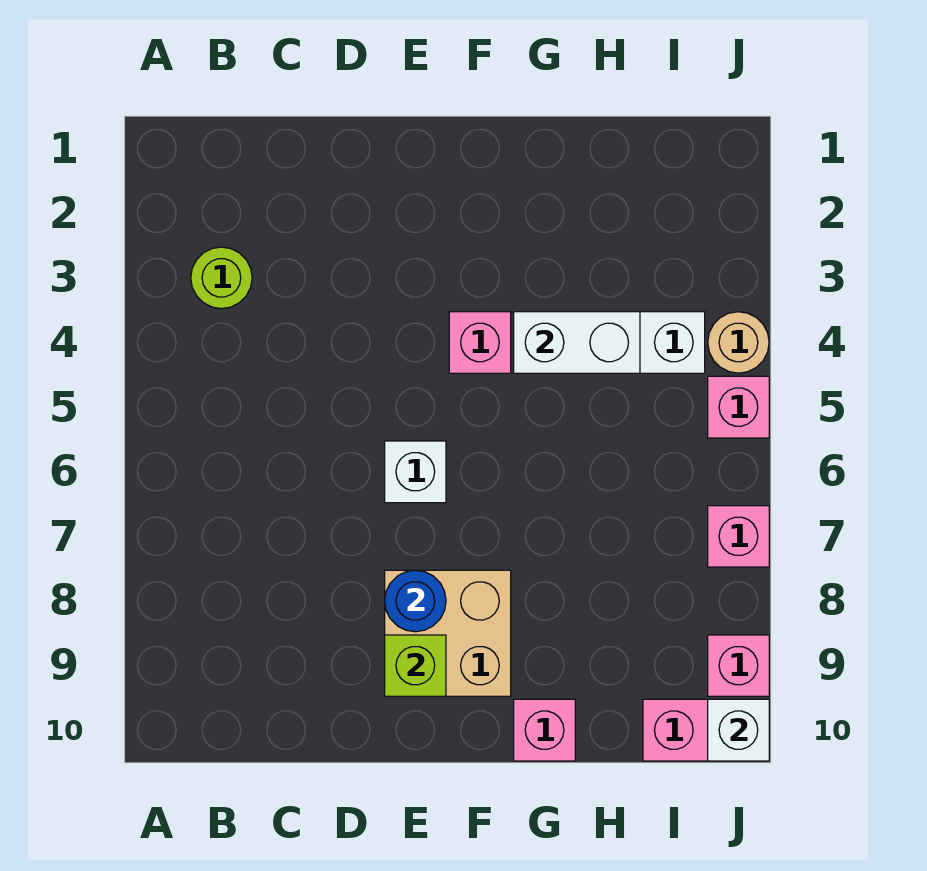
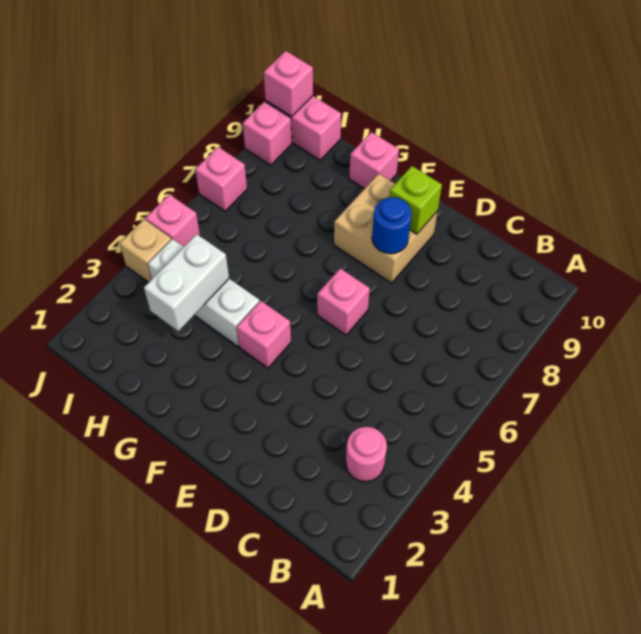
lime 1x1 round brick [191,247,252,309] -> pink 1x1 round brick [346,427,387,482]
white 1x1 brick [385,441,446,503] -> pink 1x1 brick [317,268,370,335]
white 1x2 brick [514,312,640,373] -> white 1x2 brick turned to [144,234,229,331]
tan 1x1 round brick [708,312,769,373] -> tan 1x1 brick [120,219,171,282]
white 1x1 brick [708,699,769,761] -> pink 1x1 brick [264,51,313,117]

